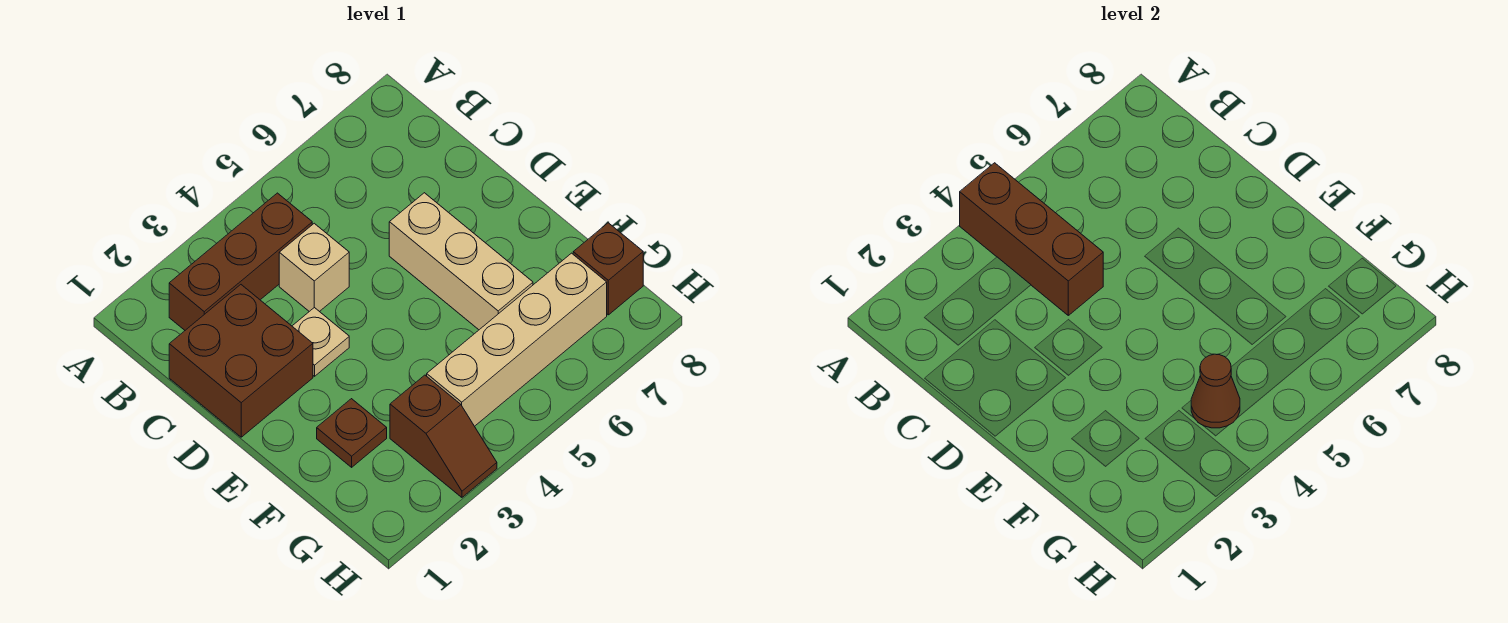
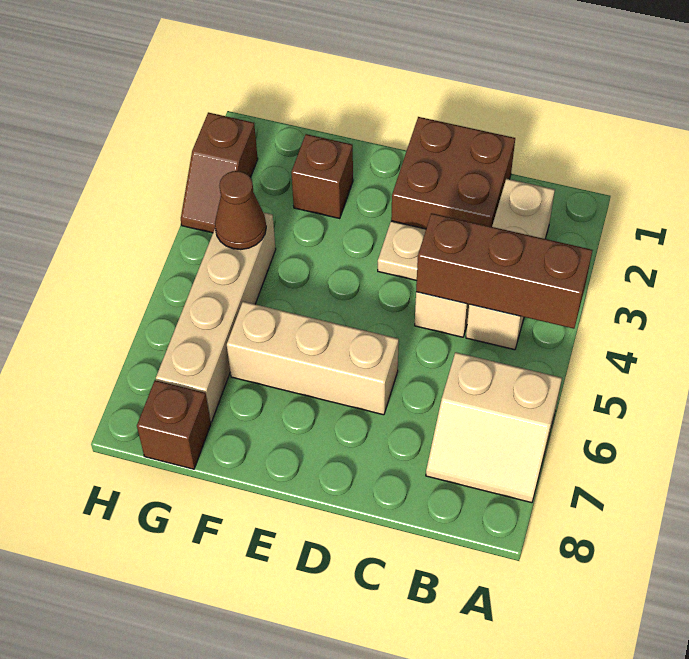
none -> tan 2x2 slope [426,352,562,503]
brown 1x3 brick [169,193,312,330] -> tan 1x3 brick [466,179,555,350]
brown 1x1 plate [317,399,387,467] -> brown 1x1 brick [291,134,353,219]
brown 1x2 slope [390,375,497,497] -> brown 1x2 slope turned to [181,112,258,233]

